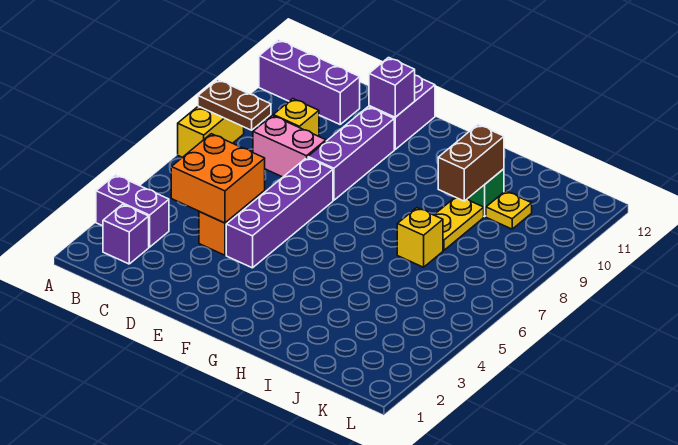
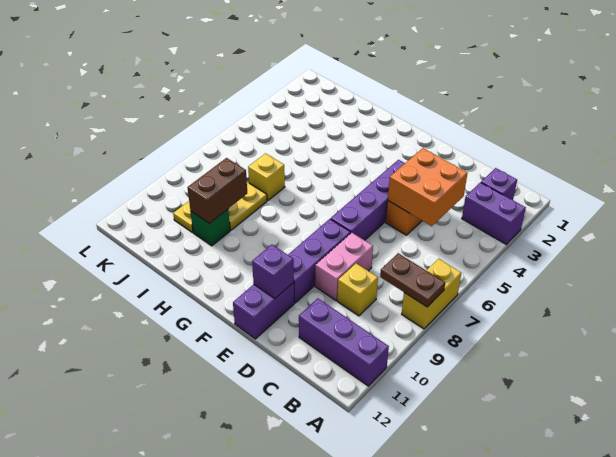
pink 1x2 brick [253,115,326,177] -> pink 1x2 brick turned to [315,233,373,300]

